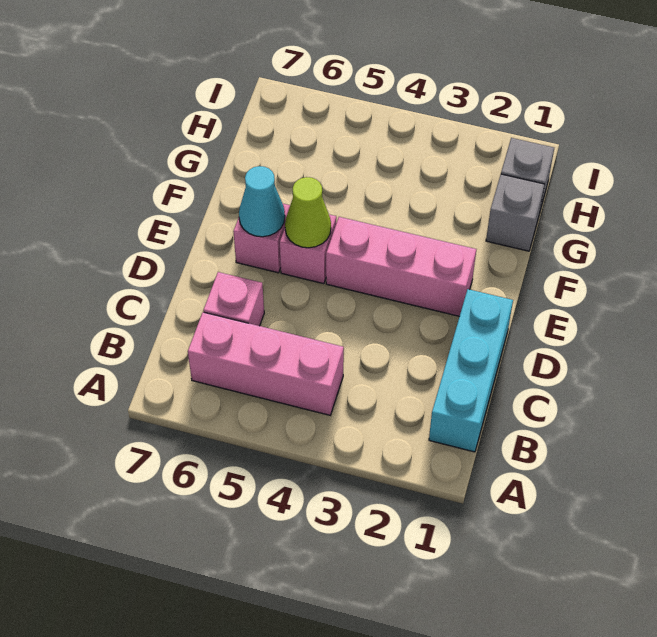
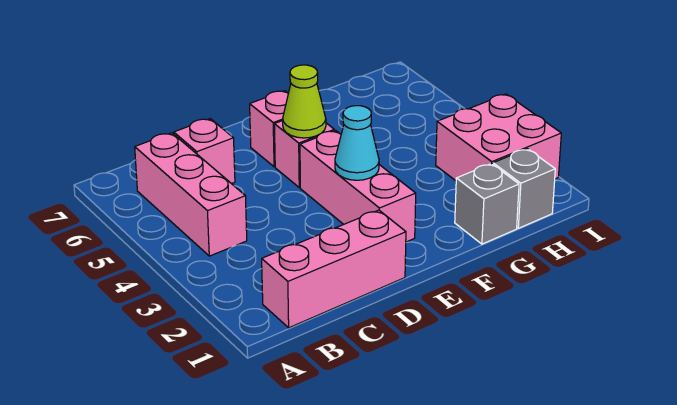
cyan 1x3 brick [429,289,513,452] -> pink 1x3 brick [262,210,406,328]
cyan 1x1 cone [239,166,285,237] -> cyan 1x1 cone moved to [335,106,379,180]
none -> pink 2x2 brick [436,94,561,181]

